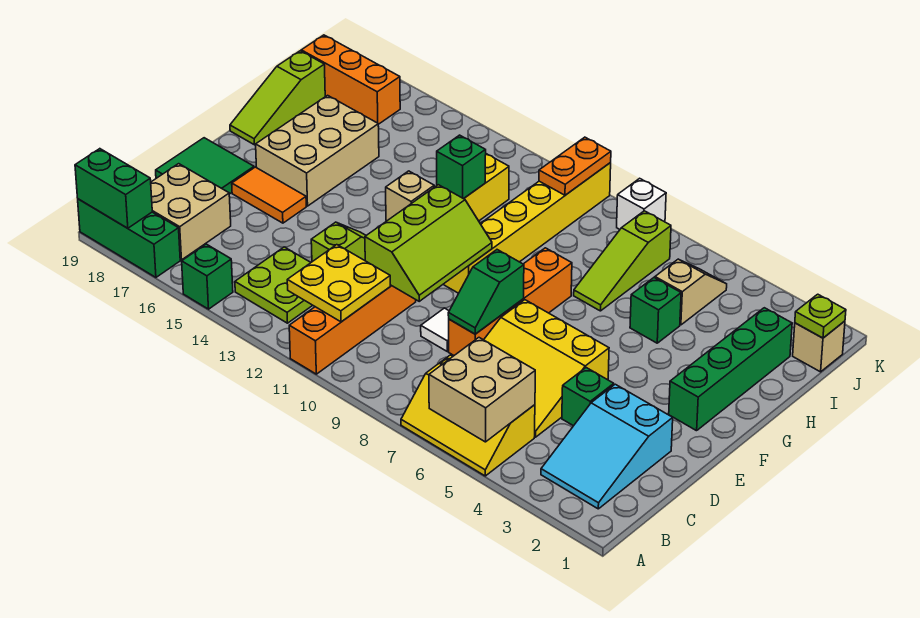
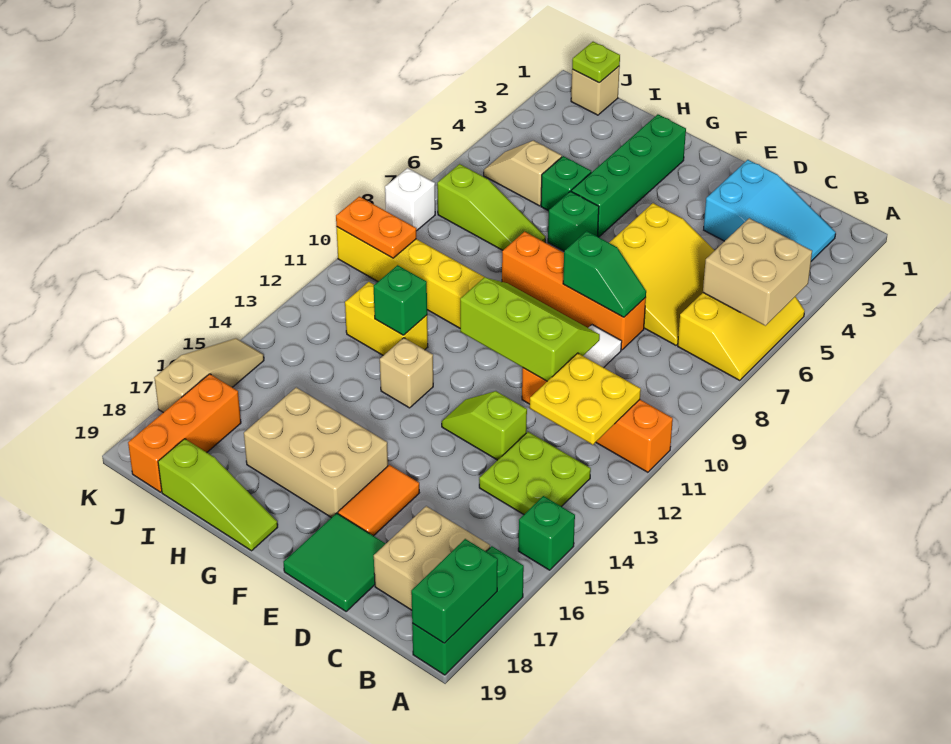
green 1x1 brick [562,368,614,426] -> green 1x1 brick moved to [548,191,599,251]
green 1x4 brick [669,308,792,431] -> green 1x4 brick turned to [571,114,686,237]
none -> tan 1x3 slope [154,338,264,413]

